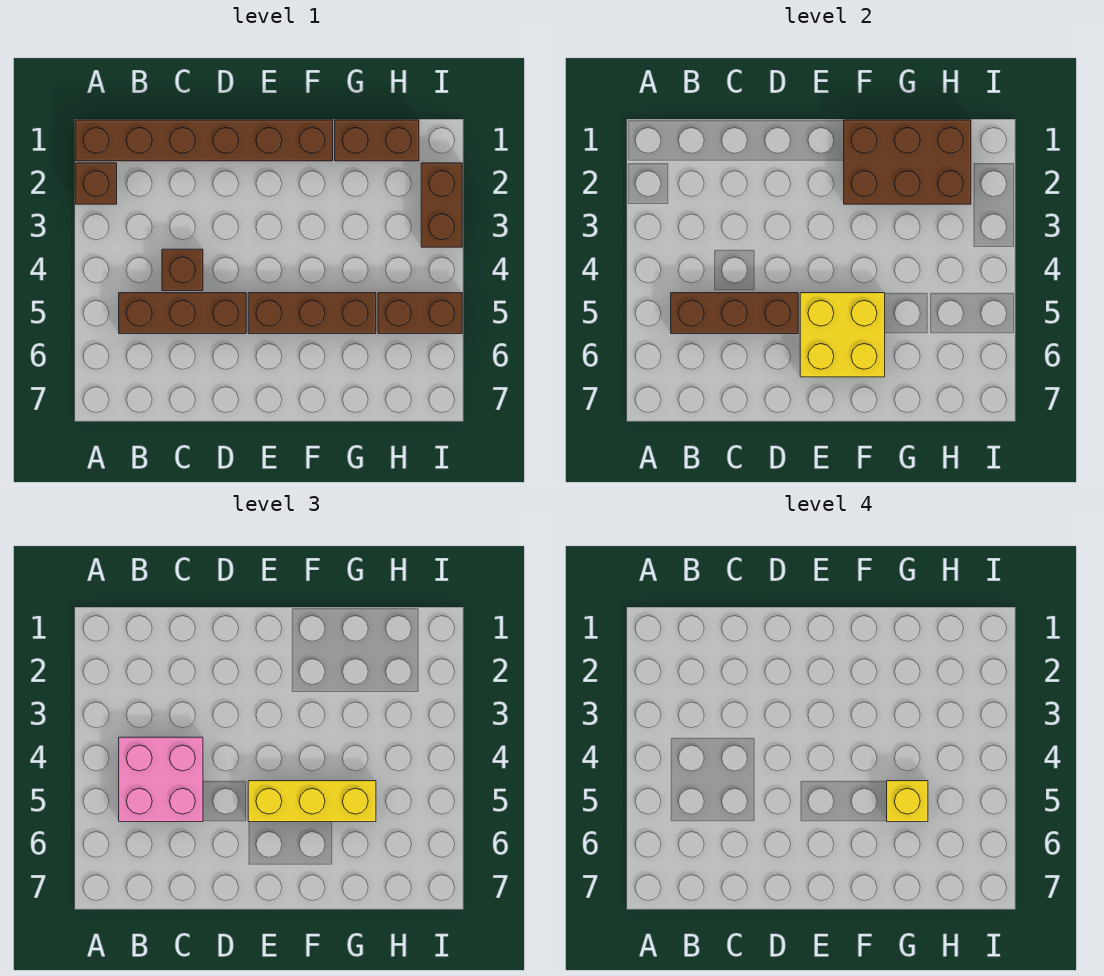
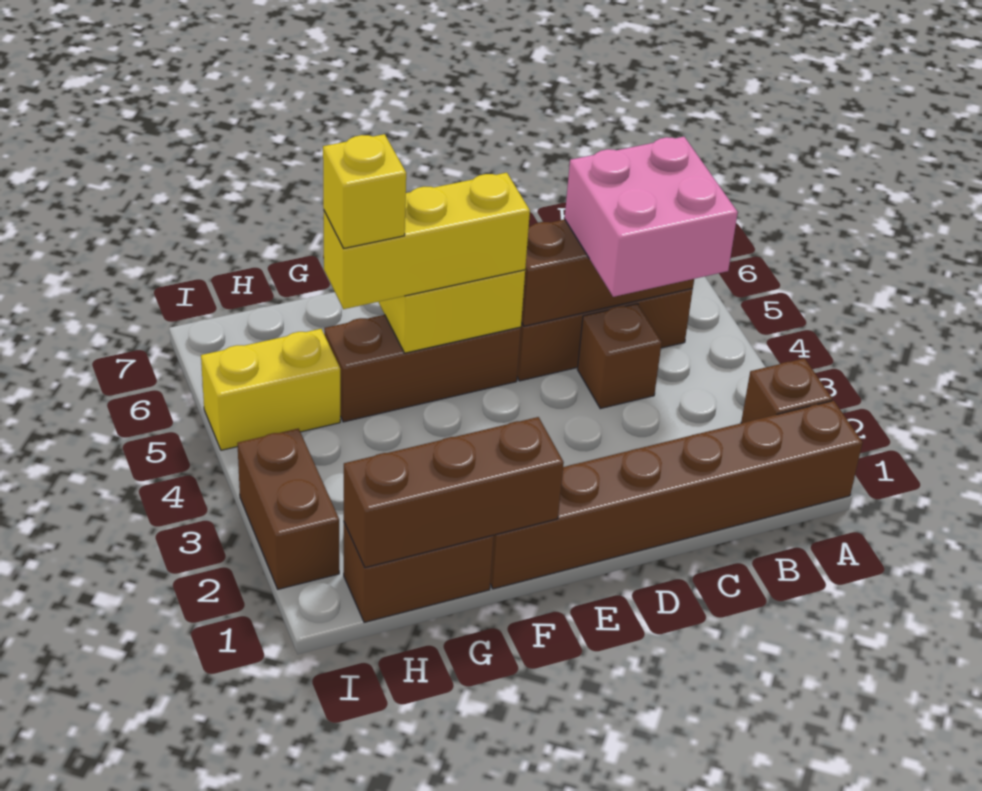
brown 2x3 brick [844,120,971,204] -> brown 1x3 brick [344,417,564,568]
brown 1x2 brick [378,293,462,334] -> yellow 1x2 brick [201,329,340,450]

